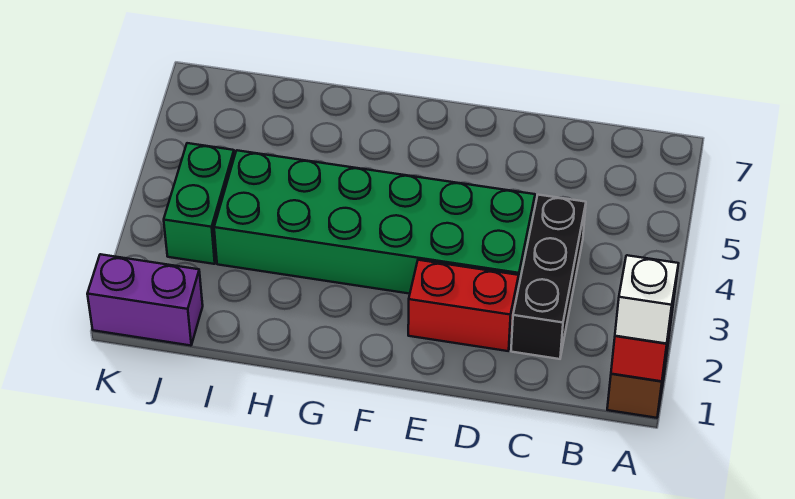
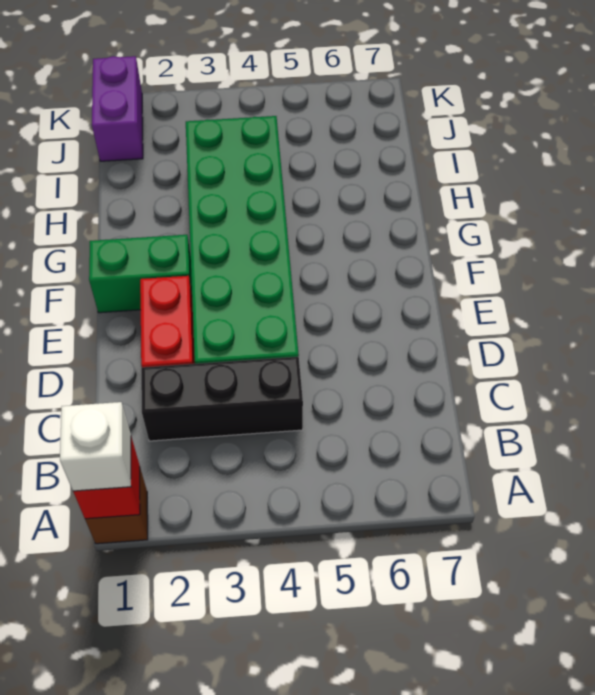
green 1x2 brick [164,143,234,264] -> green 1x2 brick moved to [89,235,192,313]

